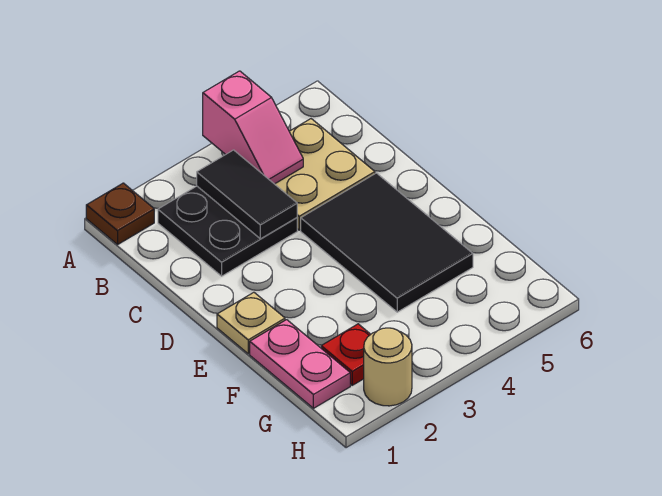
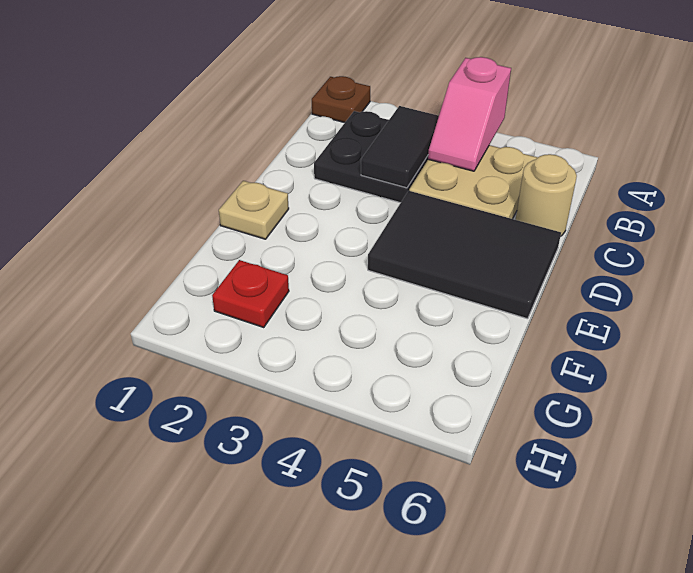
black 2x3 tile [301,173,473,312] -> black 2x3 tile turned to [368,191,561,319]
pink 1x2 plate [250,320,350,408] -> none
tan 1x1 round brick [364,328,412,406] -> tan 1x1 round brick moved to [516,154,577,236]

